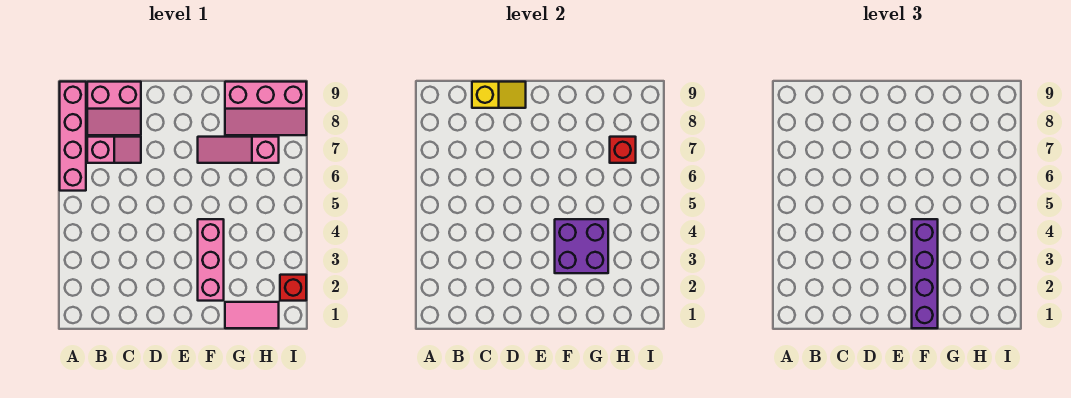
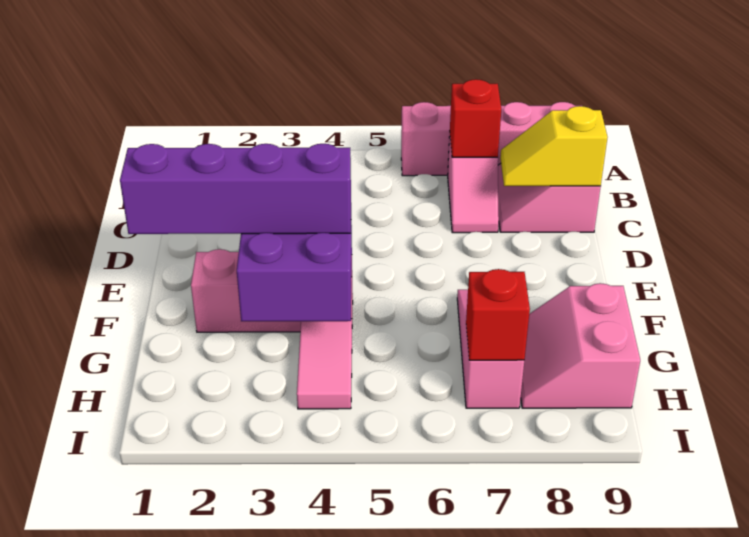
yellow 1x2 slope [472,82,526,108] -> yellow 1x2 slope turned to [500,106,608,186]
pink 1x2 tile [225,302,279,328] -> pink 1x2 tile moved to [297,319,352,409]
pink 2x3 slope [225,82,306,135] -> pink 2x2 slope [521,283,640,408]
red 1x1 brick [280,275,306,301] -> red 1x1 brick moved to [450,79,501,157]

